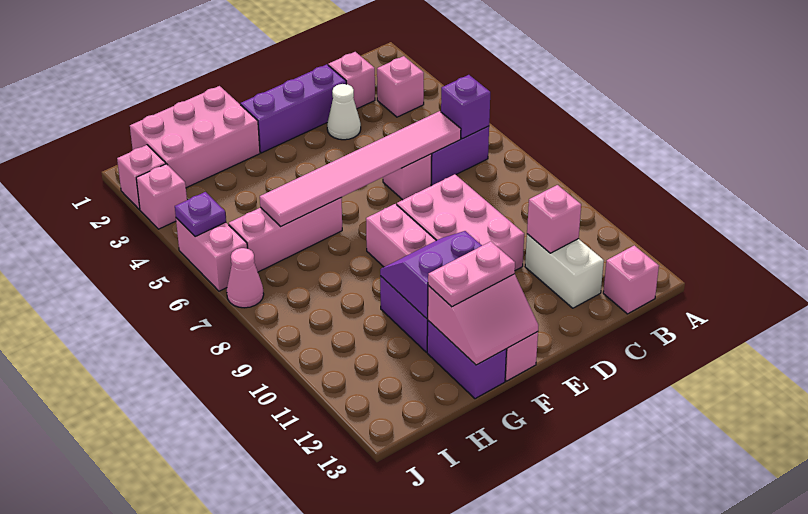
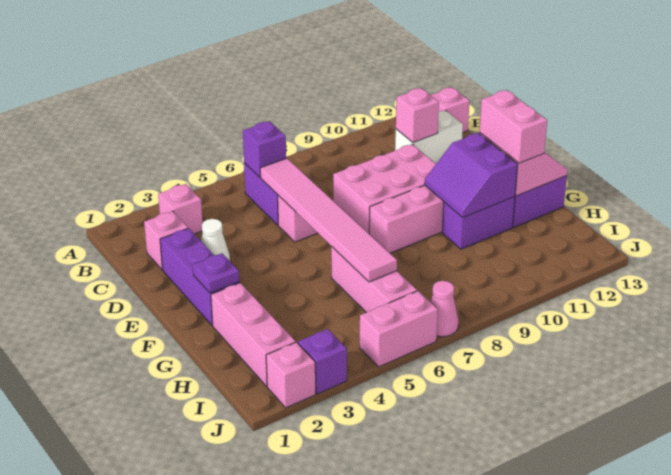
pink 1x2 plate [428,241,515,307] -> pink 1x2 brick [480,90,547,163]
pink 2x3 brick [130,86,260,188] -> pink 1x3 brick [211,283,296,386]
pink 1x1 brick [136,164,187,229] -> purple 1x1 brick [298,329,347,394]
purple 1x1 plate [175,192,226,236] -> purple 1x1 plate moved to [193,253,239,293]

